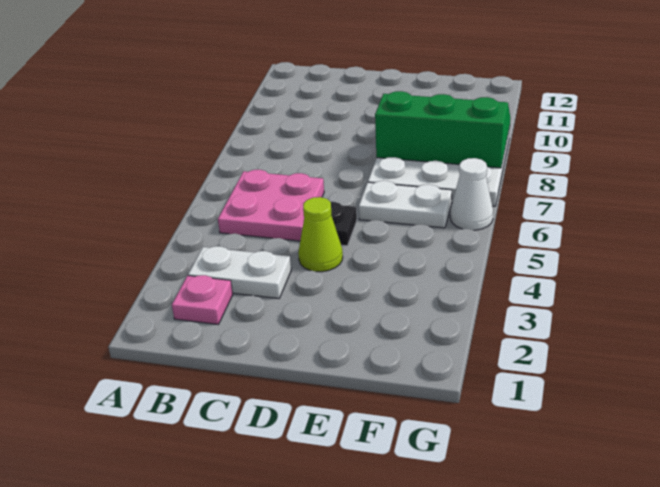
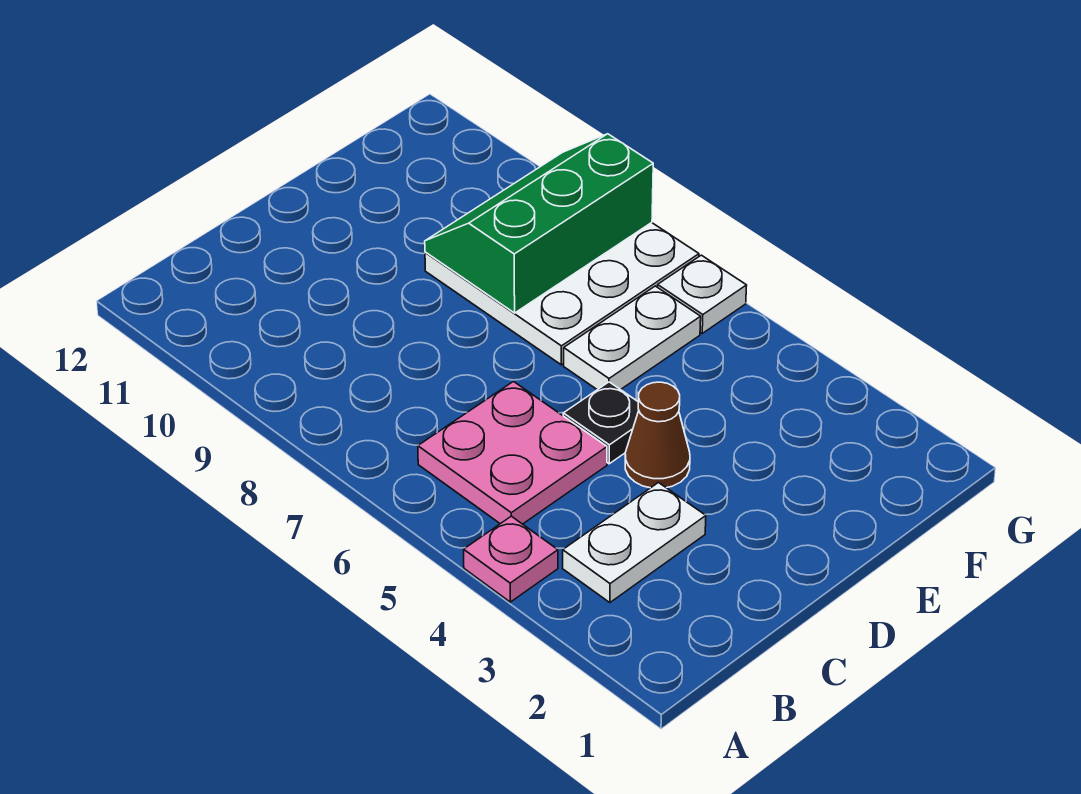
pink 1x1 plate [172,275,233,324] -> pink 1x1 plate moved to [464,516,558,602]
lime 1x1 cone [298,197,343,272] -> brown 1x1 cone [625,382,690,488]
white 1x1 cone [450,158,493,230] -> white 1x1 plate [658,255,747,333]

